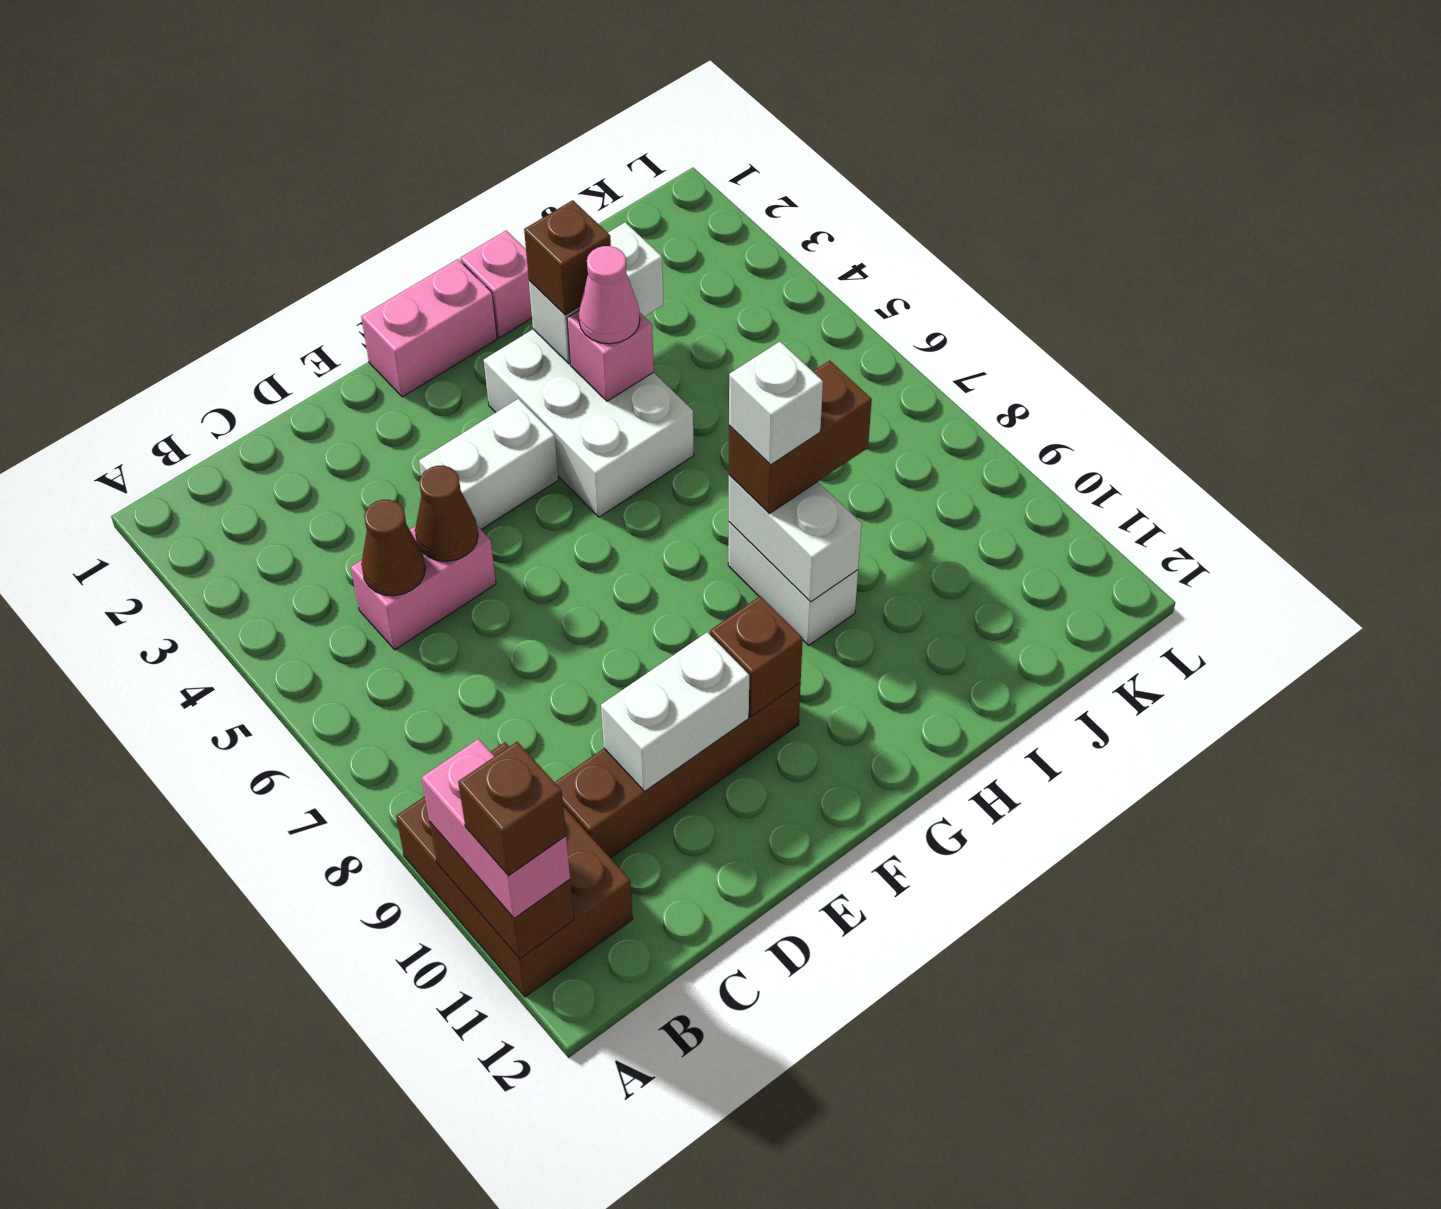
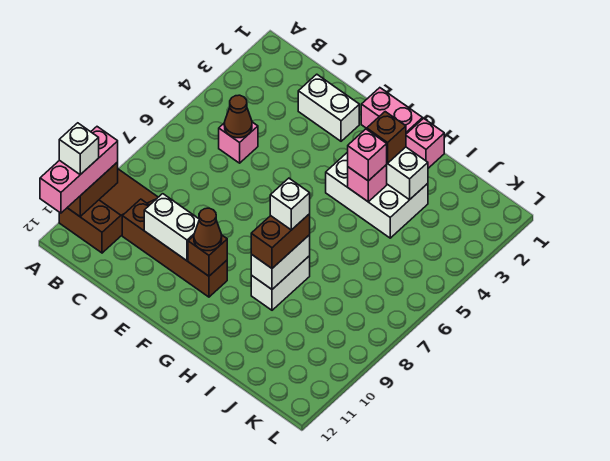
brown 2x3 brick [396,742,633,997] -> brown 2x3 slope [59,169,158,253]
pink 1x2 brick [421,739,570,918] -> pink 1x3 brick [40,127,118,213]
brown 1x1 brick [458,742,566,876] -> white 1x1 brick [59,123,99,175]
pink 1x2 brick [351,526,496,650] -> pink 1x1 brick [219,122,258,163]
brown 1x1 cone [415,466,478,561] -> brown 1x1 cone moved to [194,208,222,251]
white 1x2 brick [419,399,558,529] -> white 1x2 brick moved to [298,74,359,141]
white 2x3 brick [484,329,694,517] -> white 2x3 brick turned to [326,152,428,238]
pink 1x1 cone [579,246,640,344] -> pink 1x1 brick [348,129,387,181]
brown 1x2 brick [729,360,872,514] -> brown 1x2 brick turned to [251,214,310,268]

